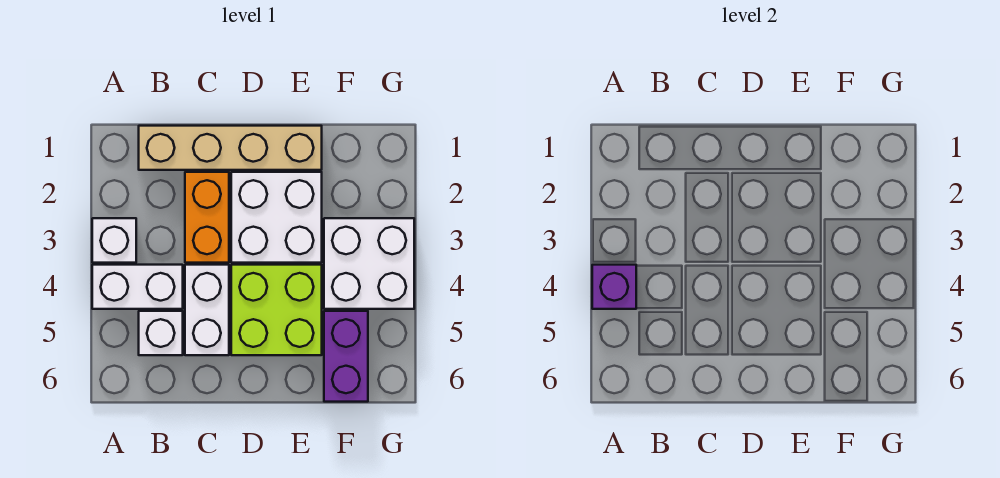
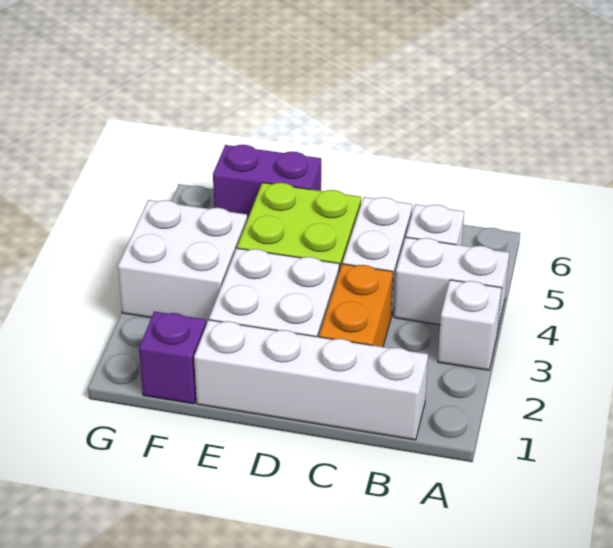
purple 1x1 brick [592,265,636,309] -> purple 1x1 brick moved to [139,311,206,404]
tan 1x4 brick [139,126,322,170] -> white 1x4 brick [194,320,428,440]
purple 1x2 brick [324,311,368,402] -> purple 1x2 brick turned to [213,145,321,220]

